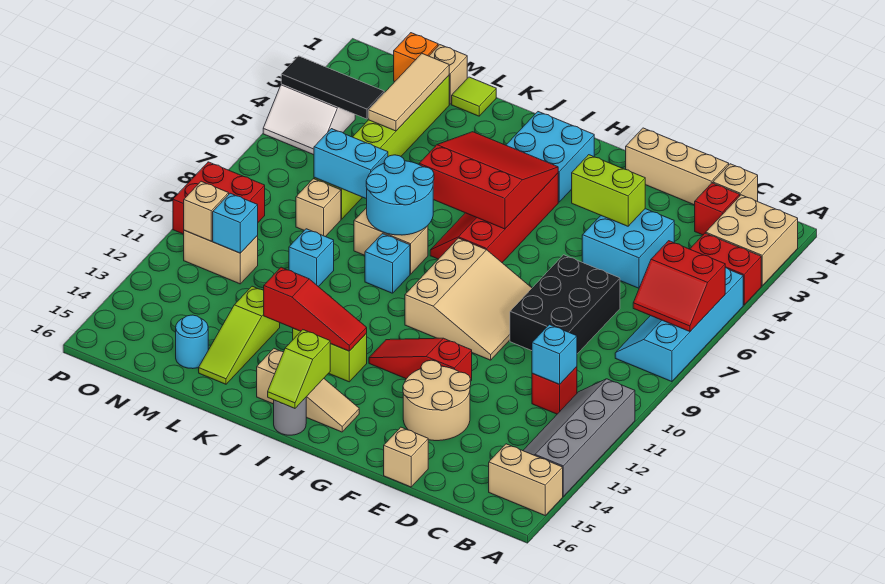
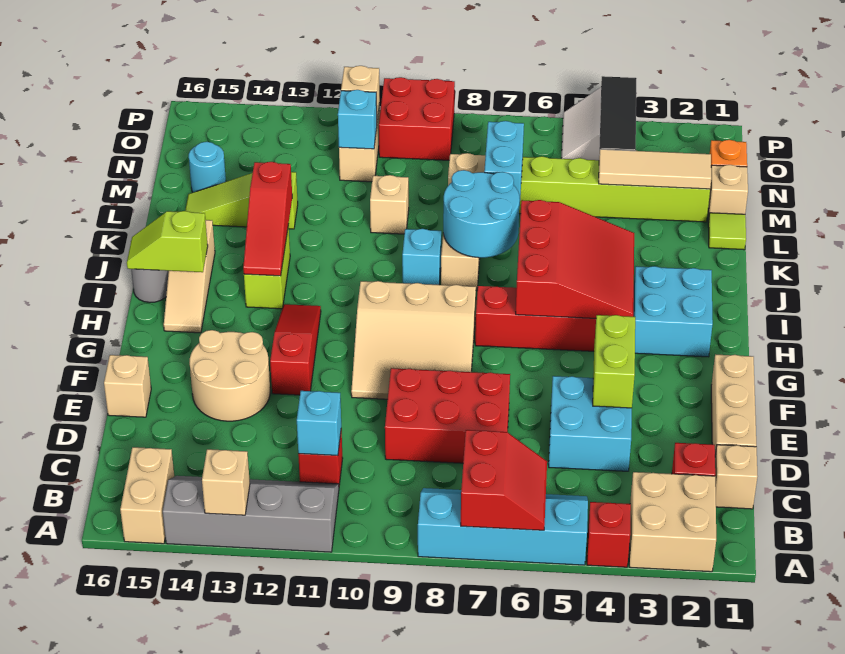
red 1x2 brick [690,233,761,305] -> red 1x1 brick [587,502,631,567]
red 2x2 slope [633,241,725,332] -> red 2x2 slope turned to [461,430,547,530]
none -> tan 1x1 brick [202,449,250,515]
black 2x3 brick [510,255,620,354] -> red 2x3 brick [385,368,510,463]
cyan 1x1 brick [289,229,334,287] -> tan 1x1 brick [370,175,409,234]

